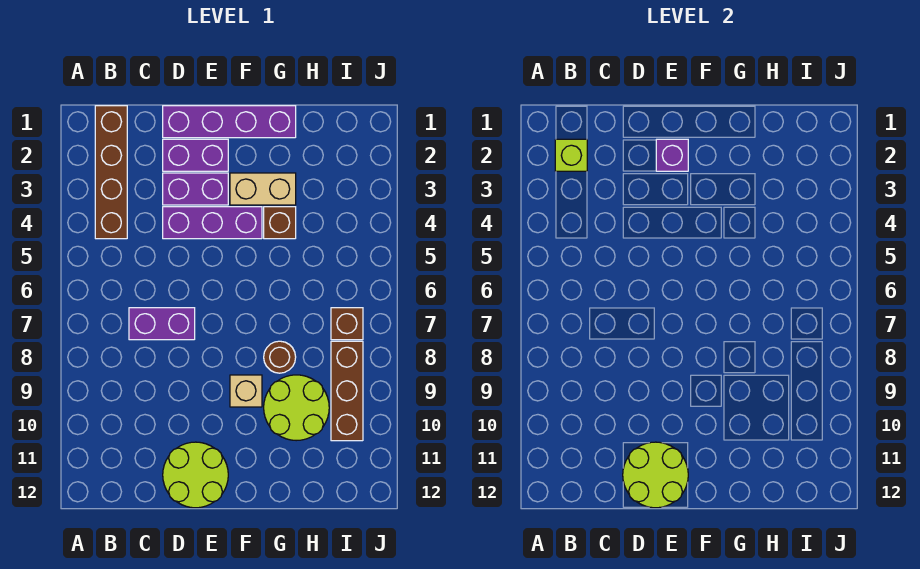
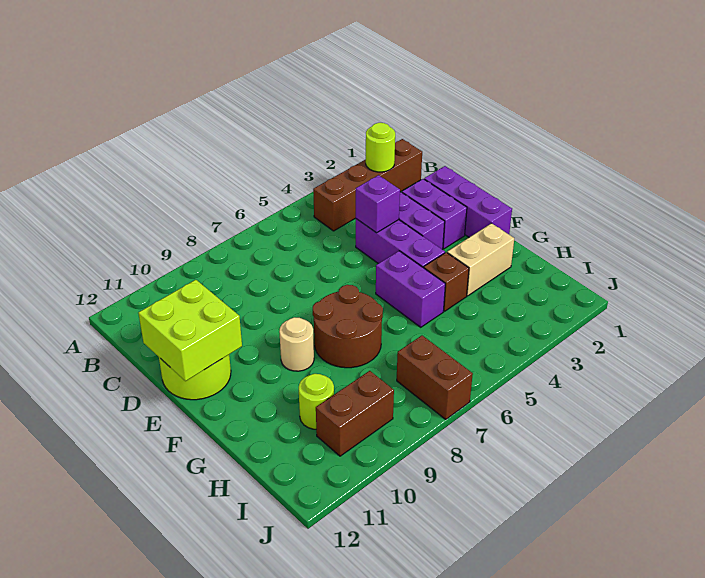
lime 1x1 brick [555,139,587,171] -> lime 1x1 round brick [366,123,395,172]
purple 1x2 brick [129,308,195,340] -> purple 1x2 brick moved to [376,251,445,327]
purple 1x4 brick [163,106,296,138] -> purple 1x3 brick [424,166,512,237]
lime 2x2 round brick [623,442,688,508] -> lime 2x2 brick [138,280,242,381]
purple 1x1 brick [656,139,688,171] -> purple 1x1 brick moved to [356,175,400,233]
tan 1x2 brick [230,173,296,205] -> tan 1x2 brick turned to [447,223,514,296]
tan 1x1 brick [230,375,262,407] -> tan 1x1 round brick [279,317,314,371]
brown 1x1 round brick [264,341,296,373] -> brown 2x2 round brick [313,285,383,368]
lime 2x2 round brick [264,375,329,441] -> lime 1x1 round brick [299,374,334,429]
brown 1x1 brick [331,308,363,340] -> brown 1x2 brick [397,336,473,419]
brown 1x3 brick [331,341,363,441] -> brown 1x2 brick [316,371,394,456]

